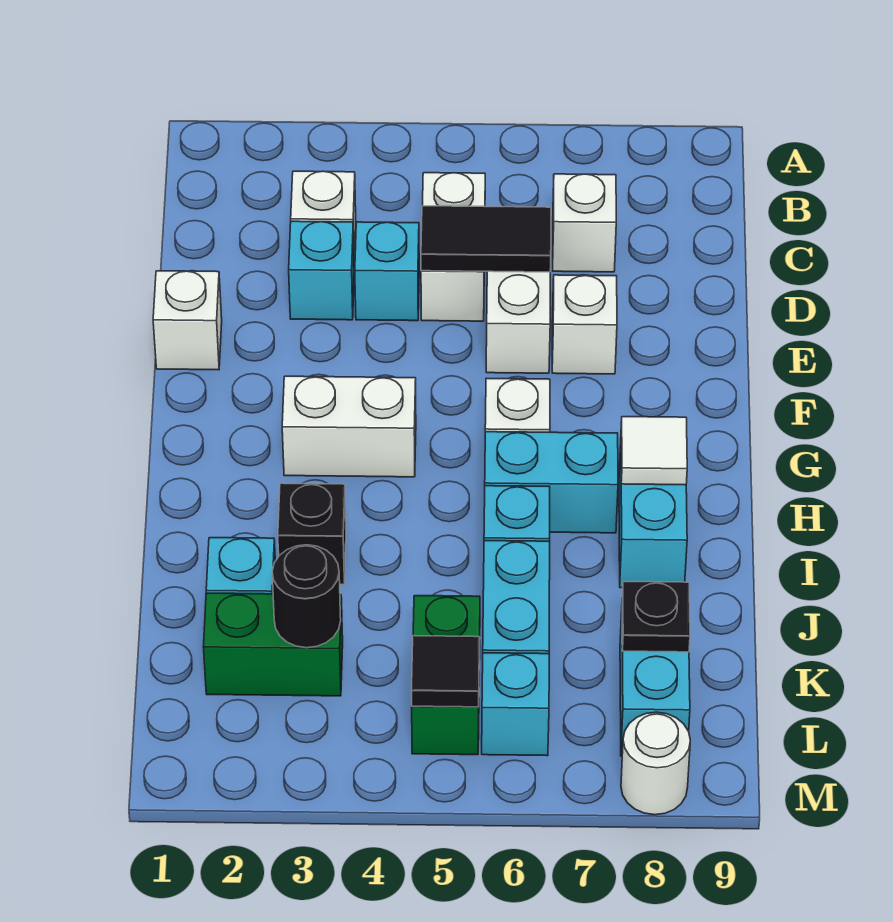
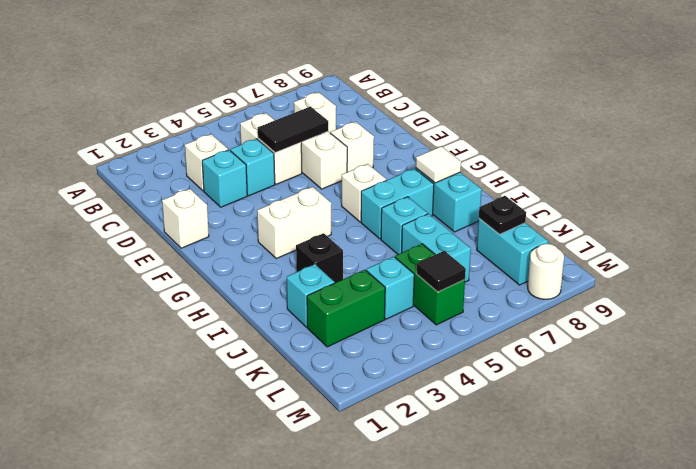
black 1x1 round brick [272,545,341,648] -> none
cyan 1x1 brick [482,653,549,756] -> cyan 1x1 brick moved to [366,257,414,319]

